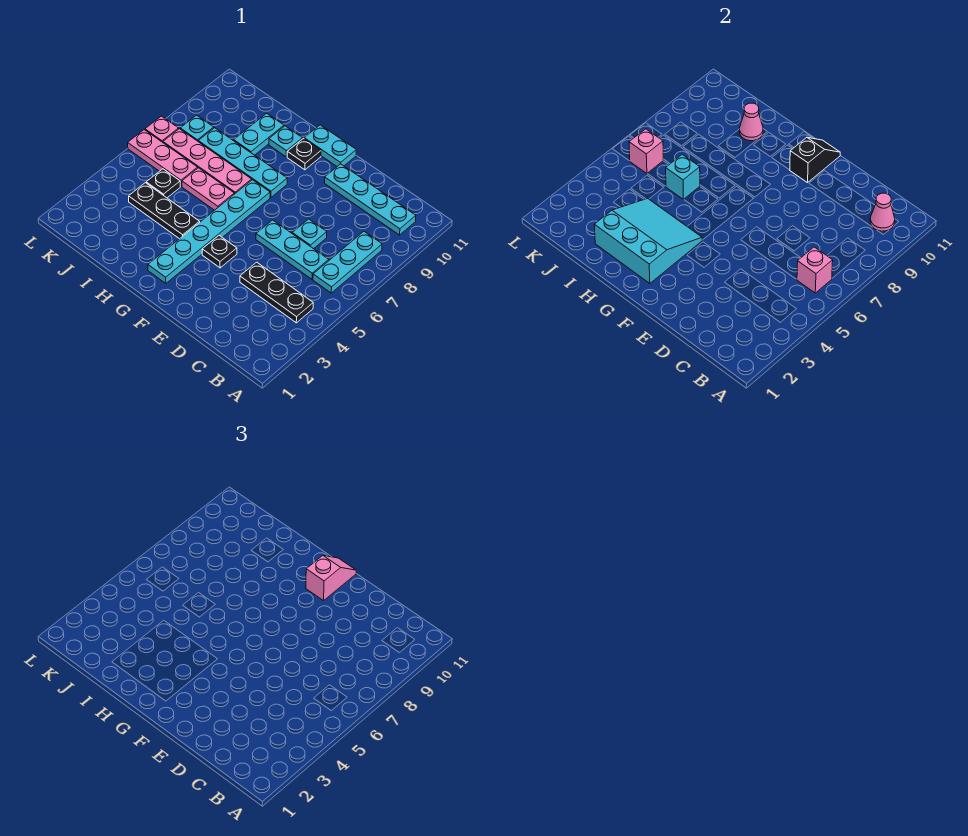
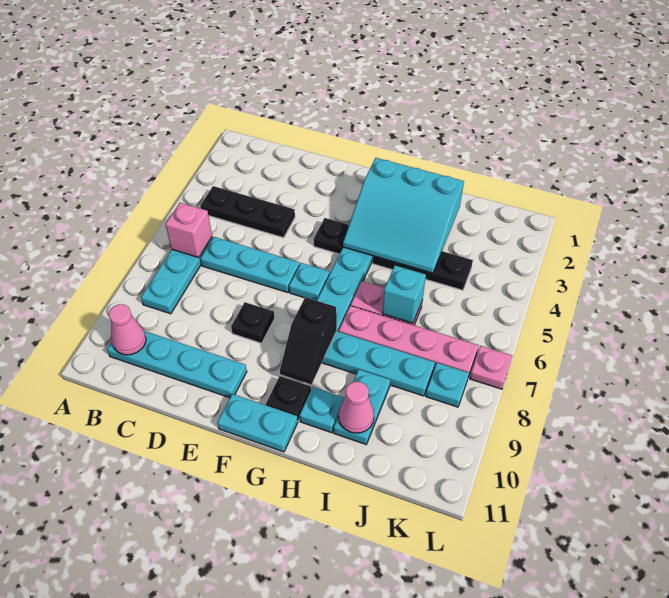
cyan 1x1 plate [292,219,327,249] -> cyan 1x1 plate moved to [289,263,330,301]
black 1x2 slope [790,138,840,183] -> black 1x2 slope moved to [280,297,337,384]
pink 1x2 slope [306,556,356,601] -> none
black 1x1 plate [146,169,180,198] -> black 1x1 plate moved to [231,302,275,343]
pink 1x3 plate [128,130,198,186] -> none
pink 1x1 brick [629,129,664,173] -> none

